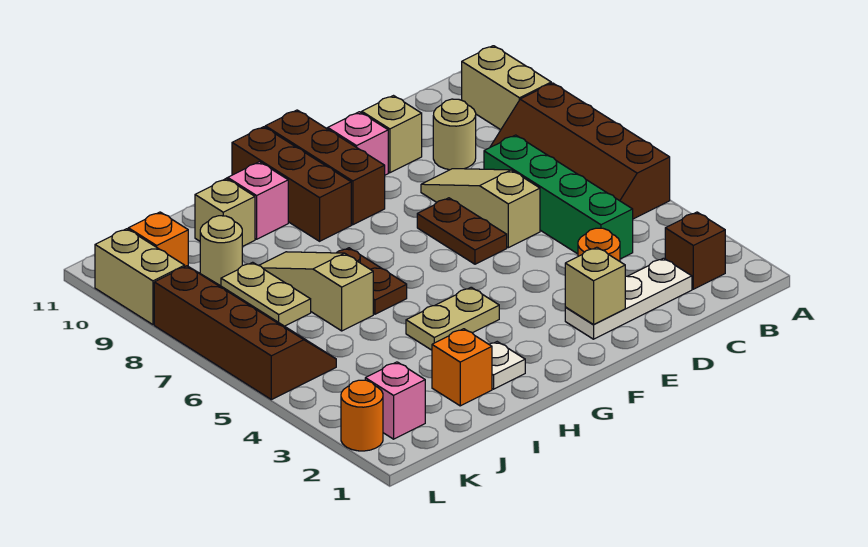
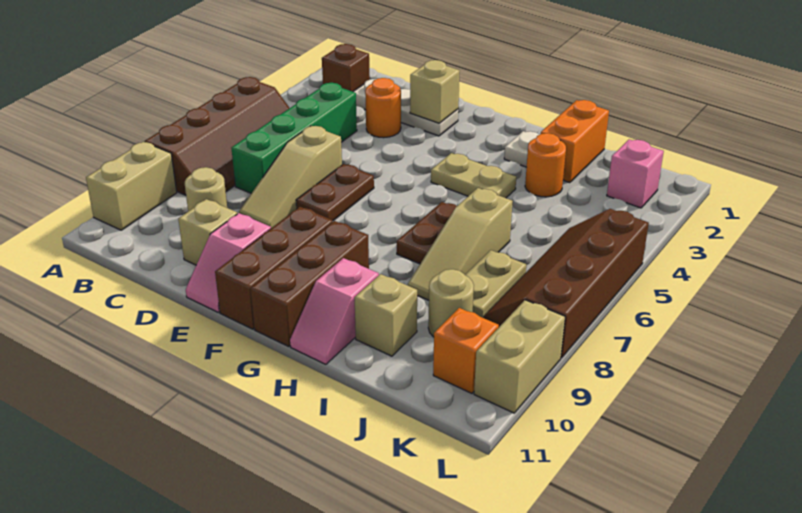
orange 1x1 brick [432,329,492,406] -> orange 1x2 brick [541,100,609,183]
orange 1x1 round brick [341,380,383,451] -> orange 1x1 round brick moved to [525,133,566,197]

